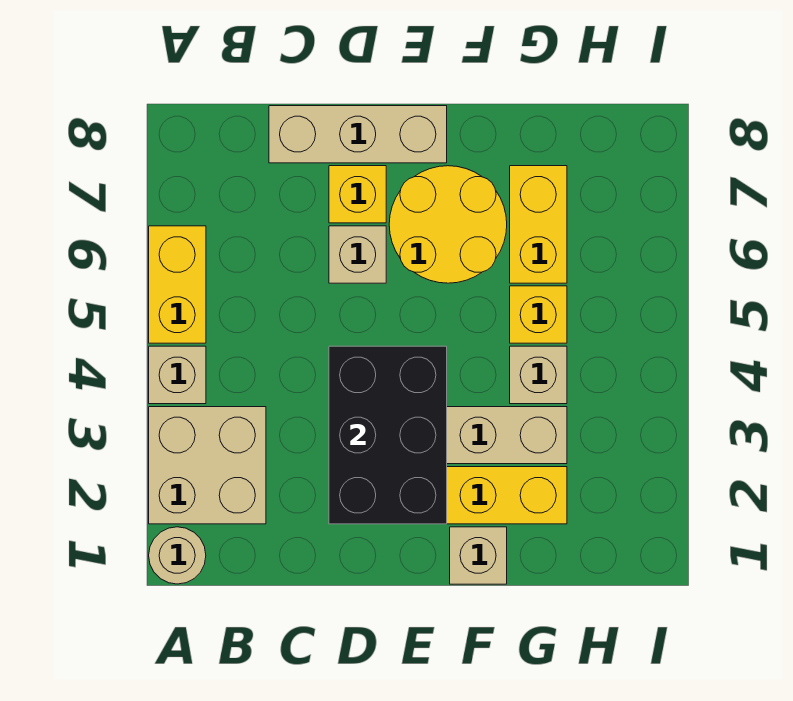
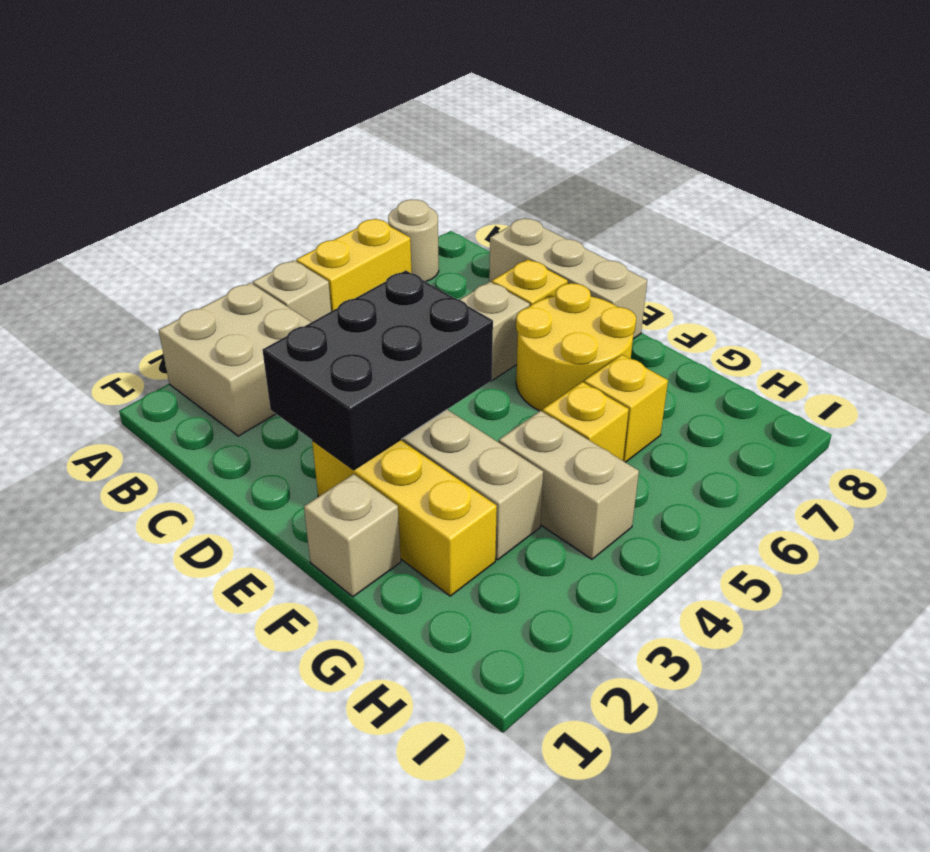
tan 1x1 round brick [149,527,206,584] -> tan 1x1 round brick moved to [388,200,439,282]
tan 1x1 brick [510,346,567,404] -> tan 1x2 brick [499,411,639,559]
yellow 1x2 brick [510,166,567,283] -> yellow 1x1 brick [584,355,668,462]

